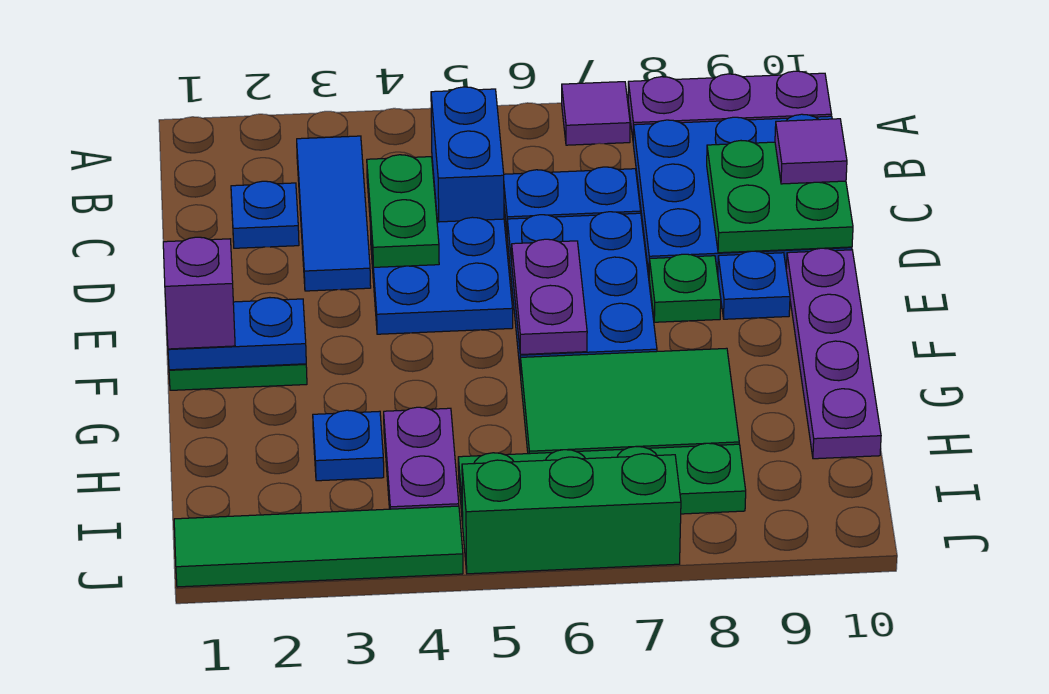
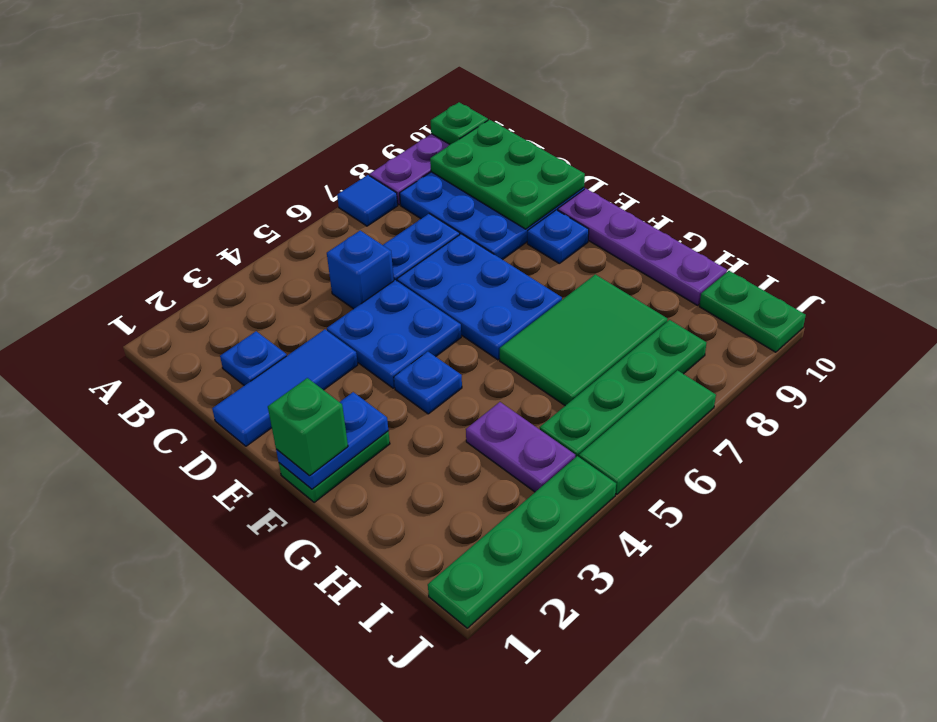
purple 1x1 tile [562,82,630,145] -> blue 1x1 tile [337,175,398,226]
blue 1x3 tile [297,136,371,291] -> blue 1x3 tile turned to [212,329,358,446]
blue 1x2 brick [431,87,504,222] -> blue 1x1 brick [327,231,394,309]
green 1x2 plate [367,155,439,267] -> green 1x2 plate moved to [699,271,806,352]
green 2x2 plate [707,141,853,253] -> green 2x3 plate [430,120,585,229]
purple 1x1 tile [775,119,847,184] -> none
purple 1x2 plate [512,239,587,355] -> none
green 1x1 plate [649,254,721,322] -> green 1x1 plate moved to [431,102,488,144]
purple 1x1 brick [163,237,235,349] -> green 1x1 brick [268,378,348,476]
blue 1x1 plate [313,410,384,481] -> blue 1x1 plate moved to [394,352,462,414]
green 1x4 tile [174,506,463,587] -> green 1x4 plate [428,456,616,628]
green 1x3 brick [462,454,681,574] -> green 1x3 tile [579,370,716,494]

